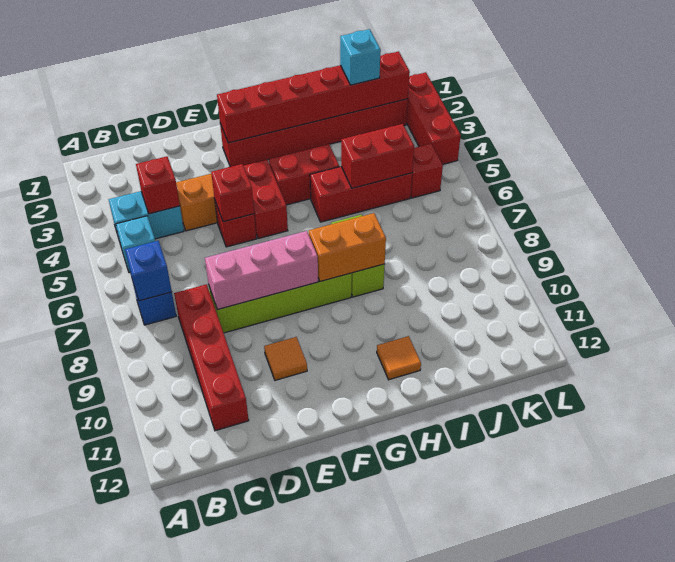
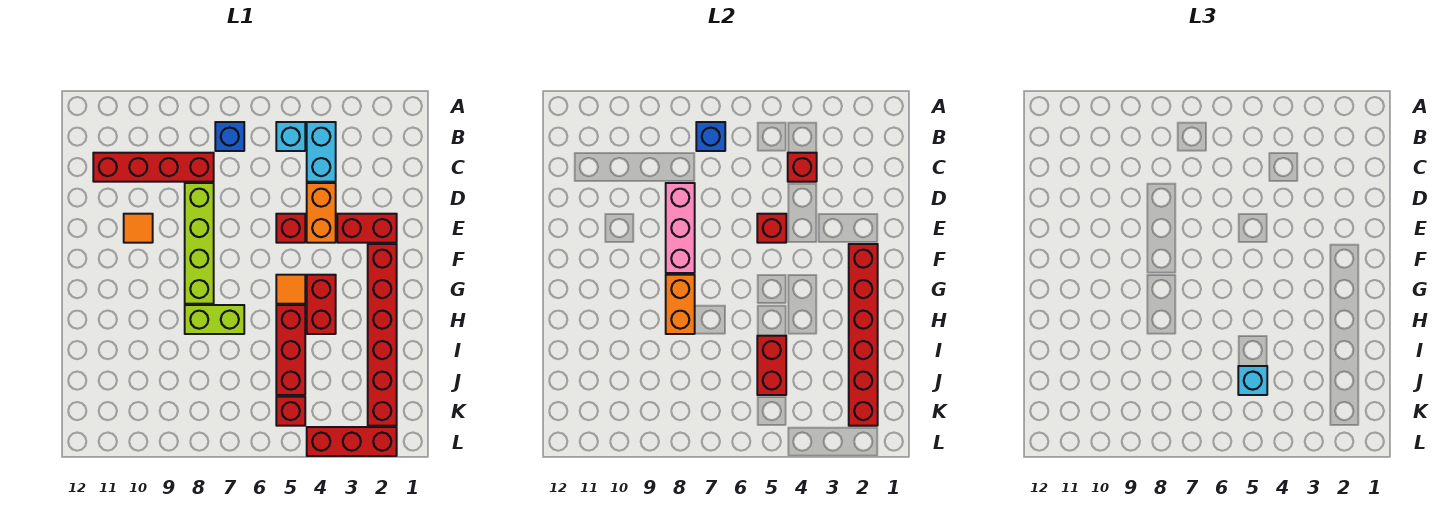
red 1x2 brick [244,160,288,239] -> red 1x2 brick moved to [337,214,397,243]
orange 1x1 tile [377,336,421,380] -> orange 1x1 tile moved to [276,275,305,304]
cyan 1x1 brick [340,29,381,85] -> cyan 1x1 brick moved to [1238,366,1267,395]

